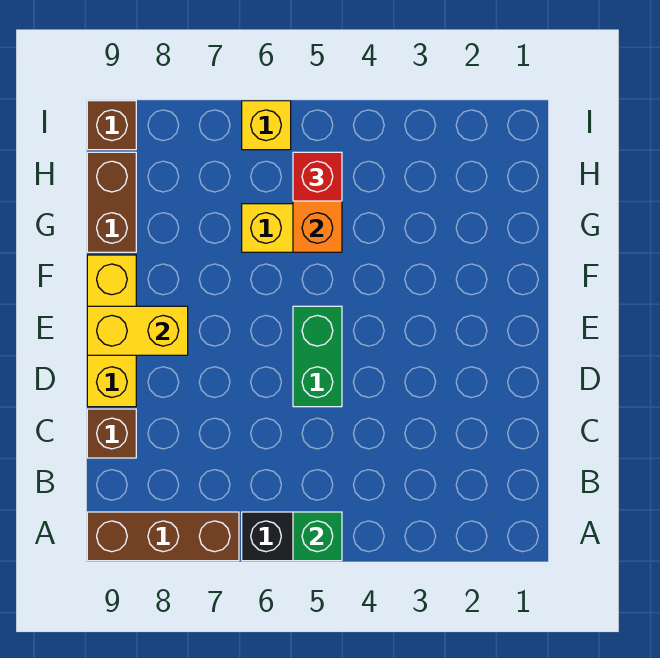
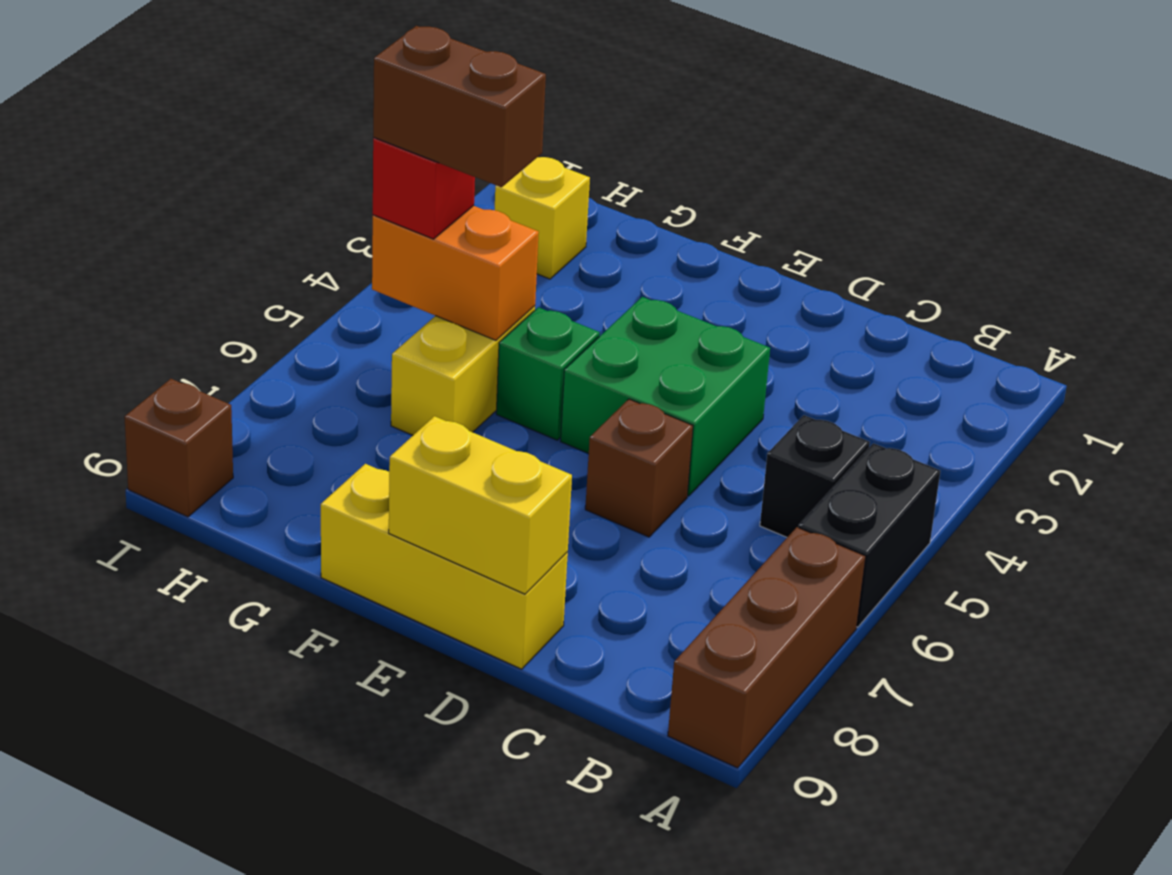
green 1x1 brick [293,512,342,561] -> green 1x1 brick moved to [496,307,600,440]
none -> black 1x1 brick [760,415,870,537]
brown 1x1 brick [87,409,136,458] -> brown 1x1 brick moved to [585,399,693,537]
green 1x2 brick [293,306,342,407] -> green 2x2 brick [561,297,770,496]
yellow 1x2 brick [87,306,188,355] -> yellow 1x2 brick turned to [389,416,572,594]
brown 1x2 brick [87,152,136,252] -> brown 1x2 brick moved to [373,26,546,187]
yellow 1x1 brick [242,101,291,150] -> yellow 1x1 brick moved to [495,157,590,279]

